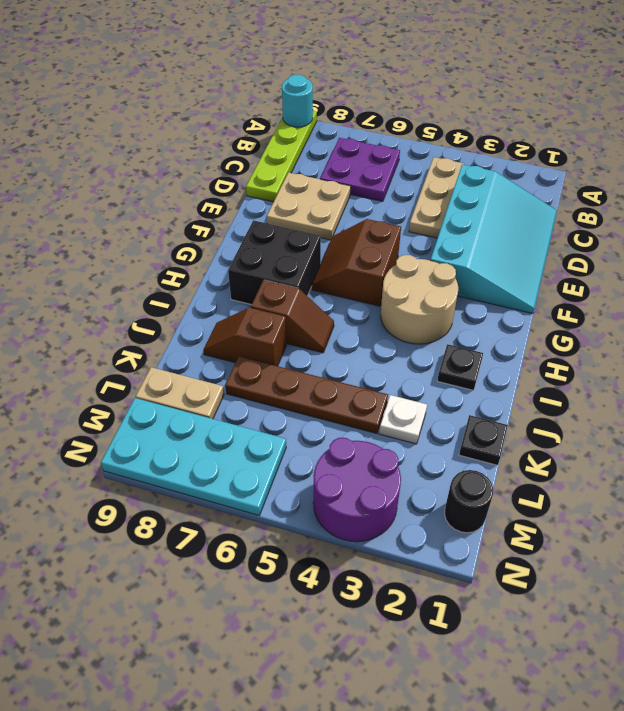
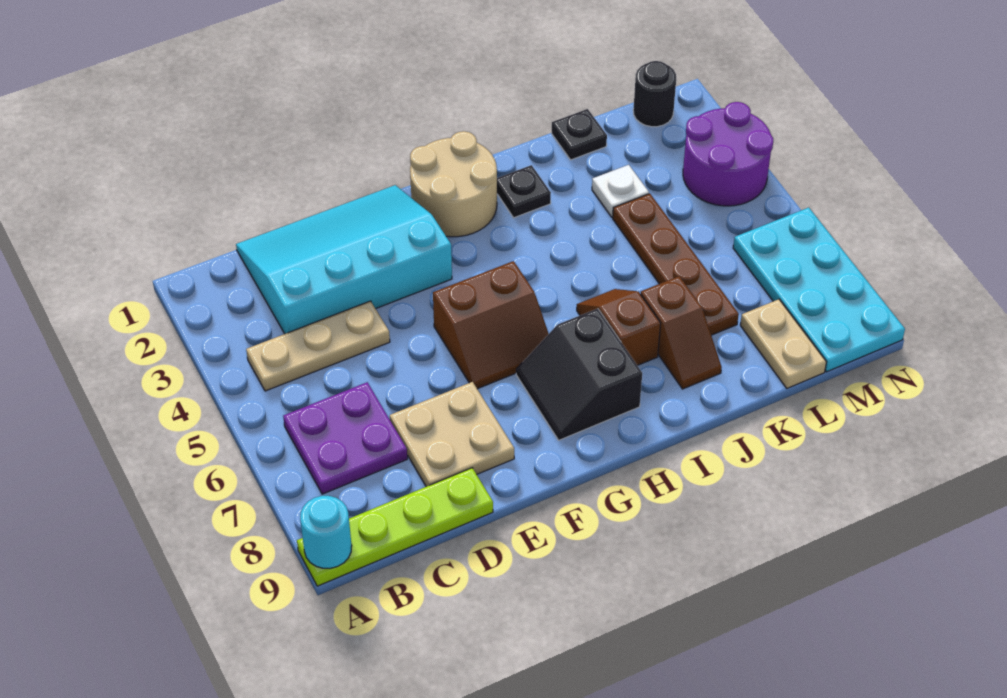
tan 2x2 round brick [381,255,458,344] -> tan 2x2 round brick moved to [410,131,497,237]
black 2x2 brick [228,220,321,305] -> black 2x2 slope [516,309,642,440]

